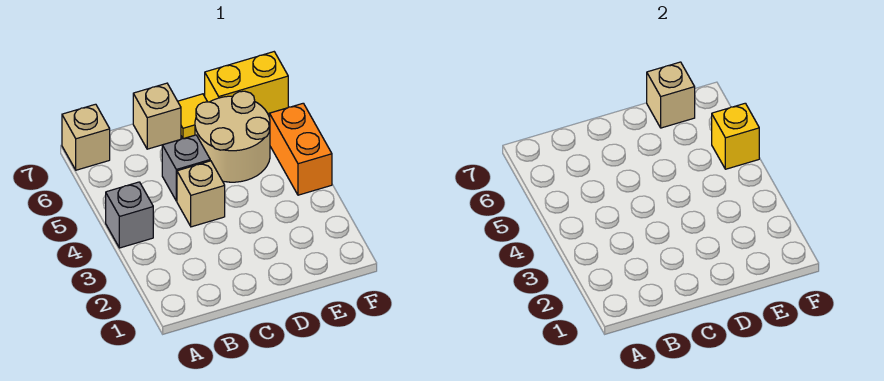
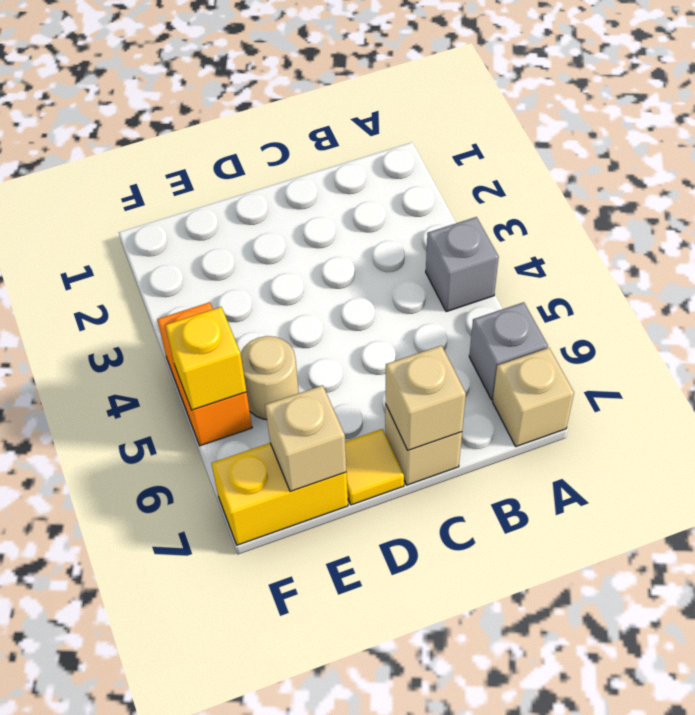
tan 1x1 brick [177,161,225,227] -> tan 1x1 brick moved to [385,346,466,450]
grey 1x1 brick [162,135,210,201] -> grey 1x1 brick moved to [469,302,548,400]
tan 2x2 round brick [195,91,270,182] -> tan 1x1 round brick [241,336,299,420]

